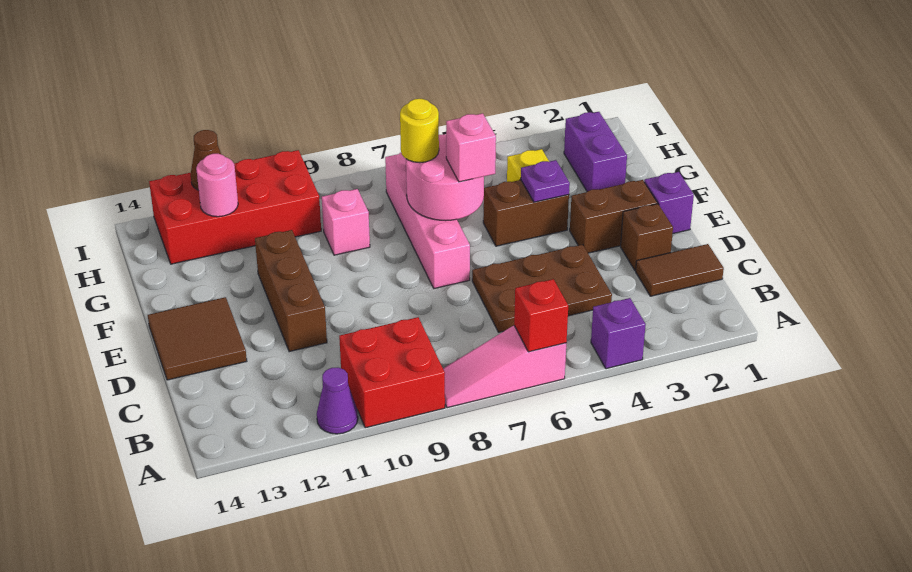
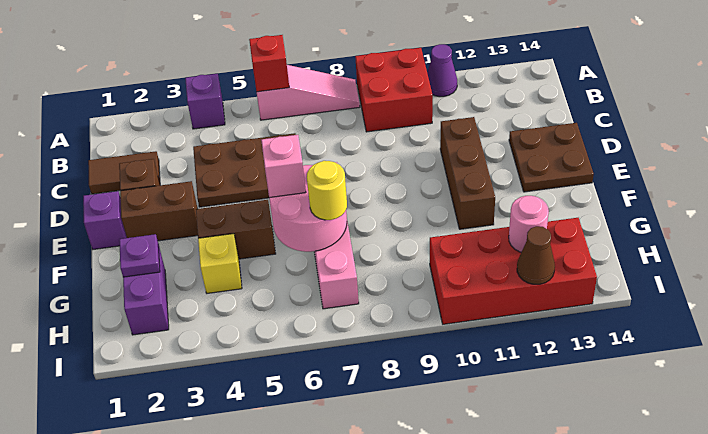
brown 2x2 tile [148,297,247,380] -> brown 2x2 plate [509,123,594,192]
purple 1x1 plate [521,160,570,202] -> purple 1x1 plate moved to [119,234,160,277]
pink 1x1 brick [322,189,370,255] -> none

